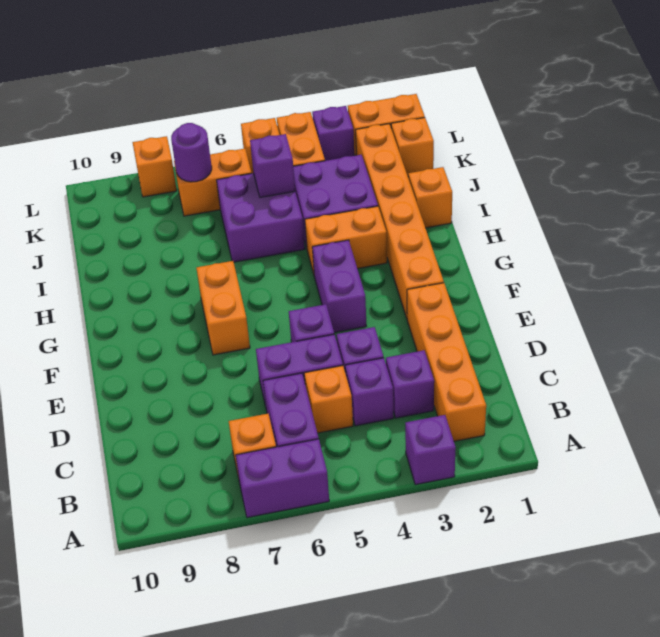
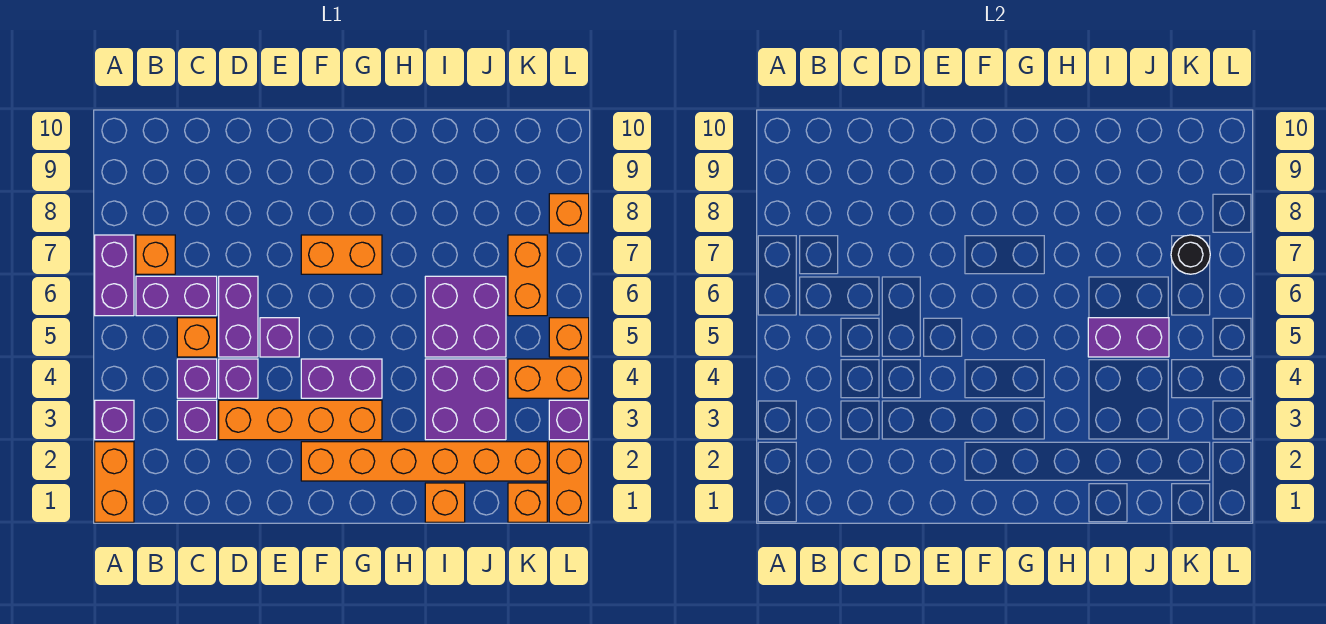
orange 1x4 brick [407,283,486,441] -> orange 1x4 brick moved to [219,400,382,440]
orange 1x2 brick [305,206,387,274] -> orange 1x2 brick moved to [95,442,134,522]
purple 1x1 brick [250,134,295,197] -> purple 1x2 brick [1088,318,1169,357]
purple 1x1 round brick [171,123,212,182] -> black 1x1 round brick [1171,235,1210,274]

